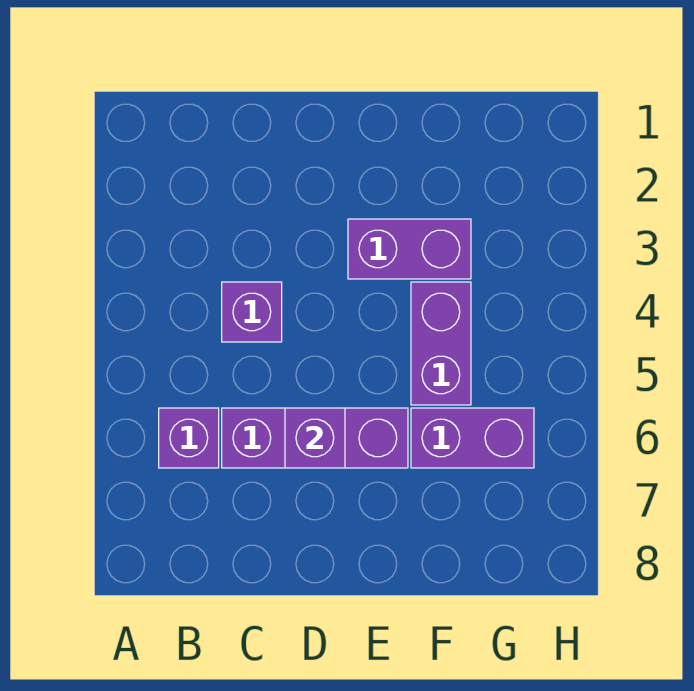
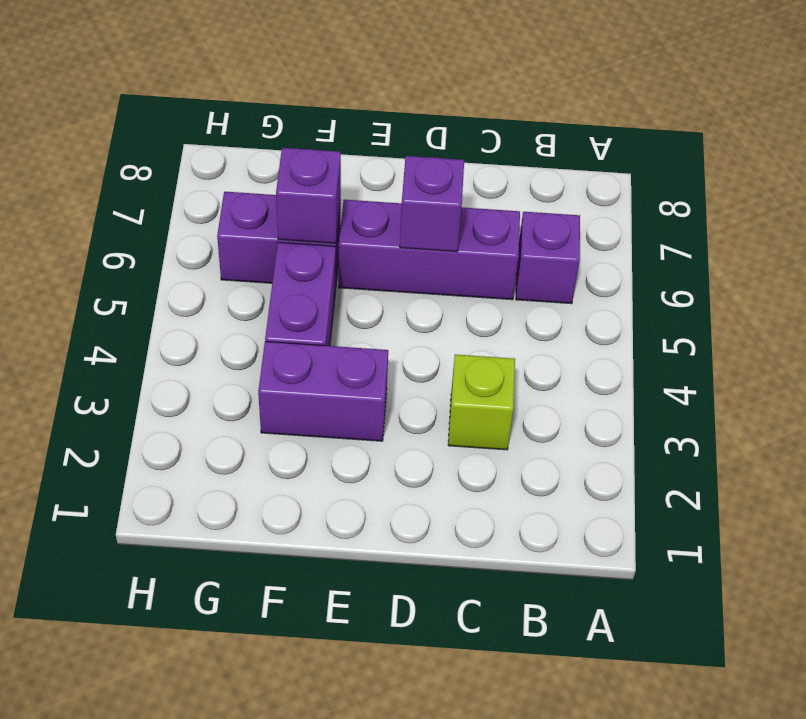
none -> lime 1x1 brick [448,355,515,450]
purple 1x1 brick [222,282,282,342] -> purple 1x1 brick moved to [276,148,341,243]

